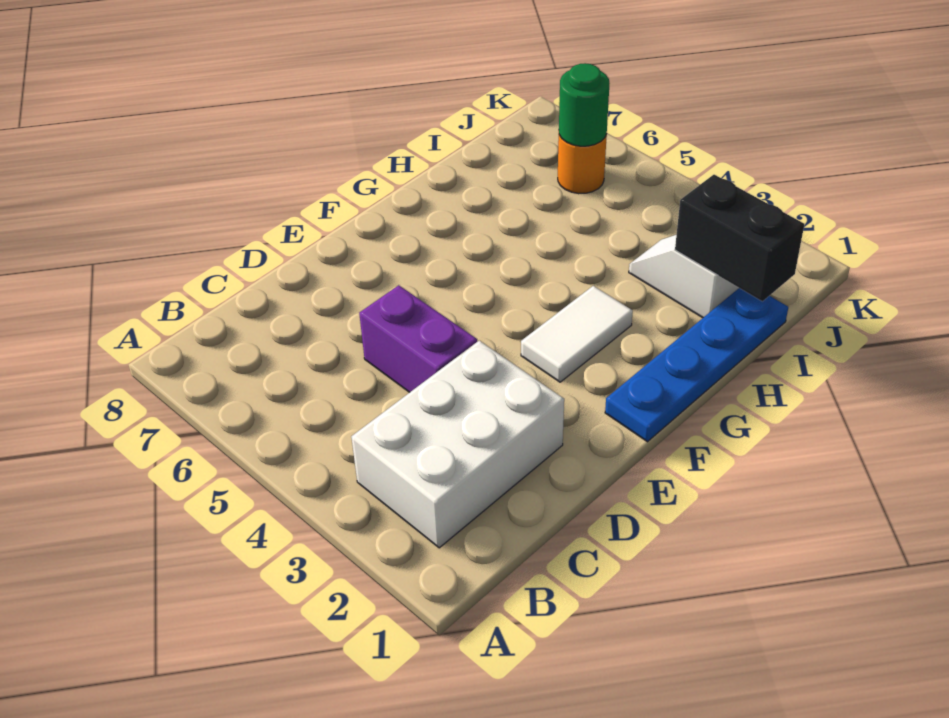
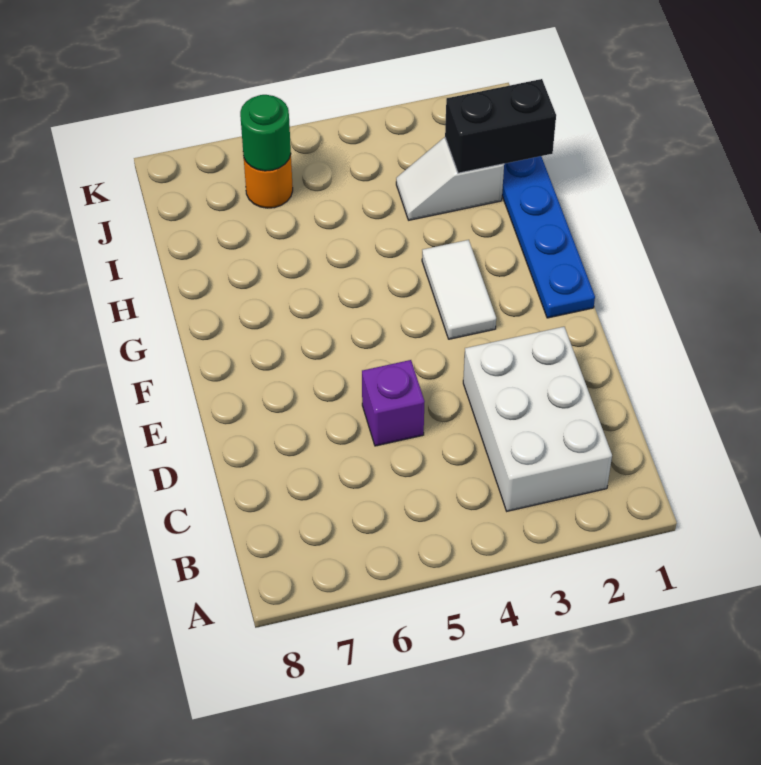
purple 1x2 brick [359,285,477,392] -> purple 1x1 brick [362,360,425,446]

